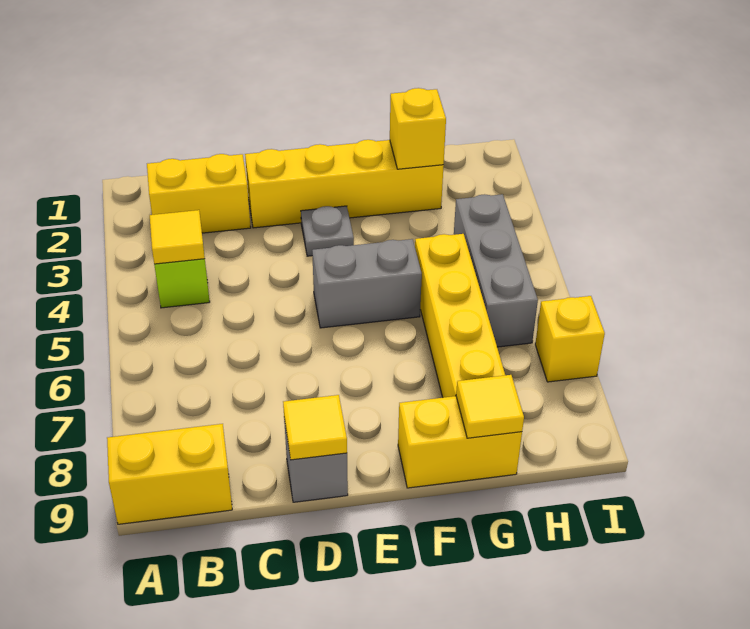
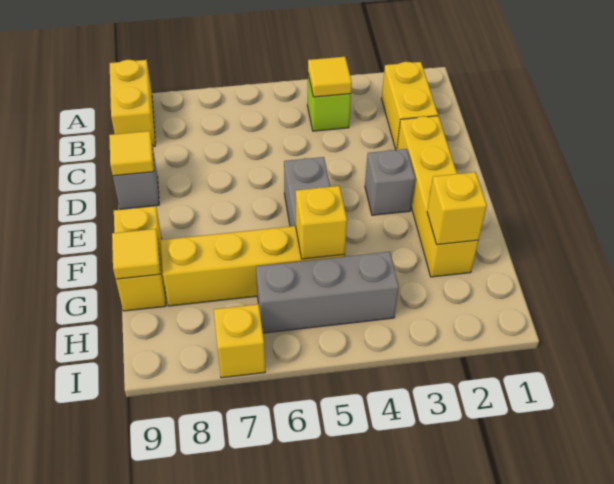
grey 1x1 plate [301,206,354,256] -> grey 1x1 brick [365,149,415,215]
none -> yellow 1x1 brick [295,186,347,259]

